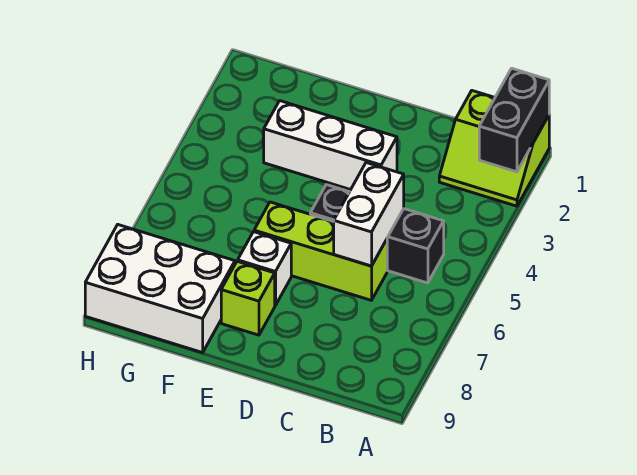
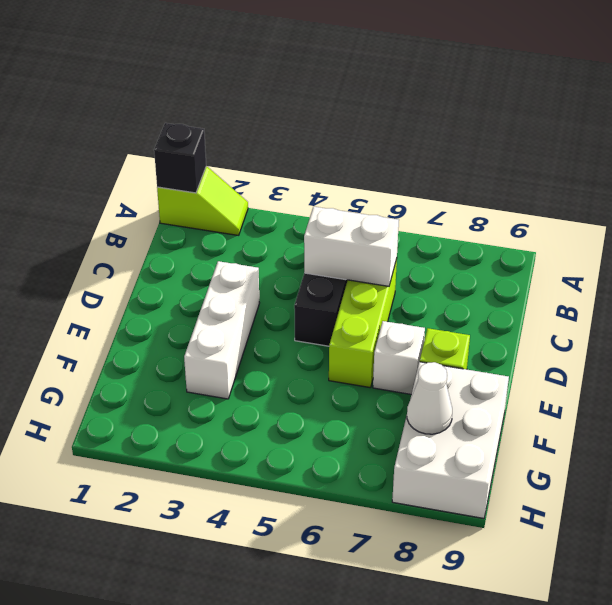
lime 2x2 slope [439,91,549,206] -> lime 1x2 slope [157,166,248,235]
black 1x2 brick [479,68,549,172] -> black 1x1 brick [154,123,206,193]
none -> white 1x1 cone [407,362,452,434]

